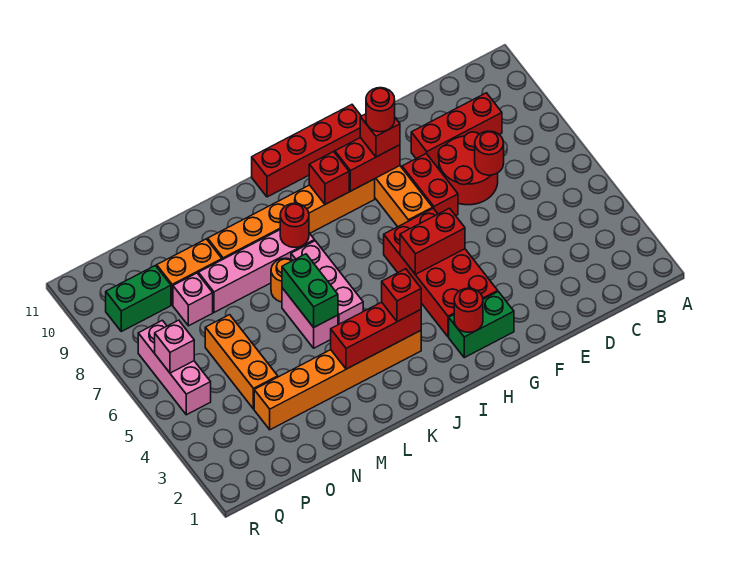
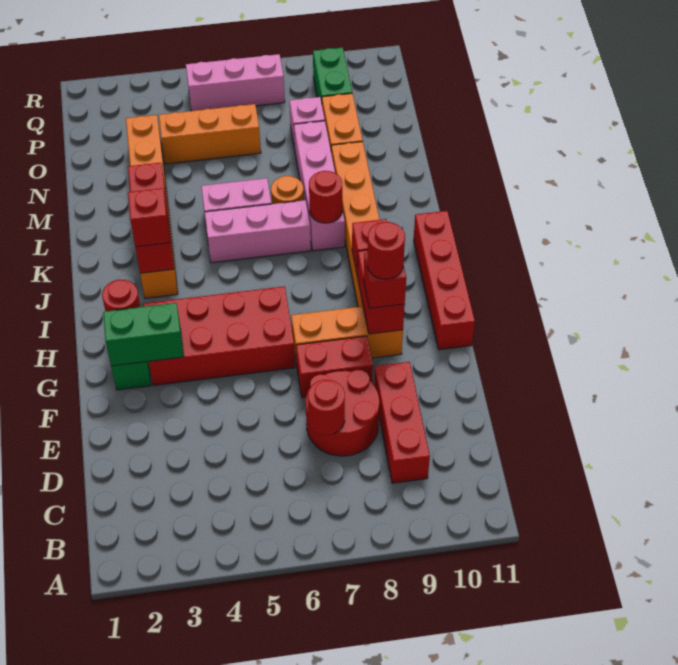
red 1x2 brick [400,208,465,275] -> none
green 1x2 brick [282,254,338,327] -> green 1x2 brick moved to [103,303,184,366]
pink 1x1 brick [155,320,194,373] -> none

